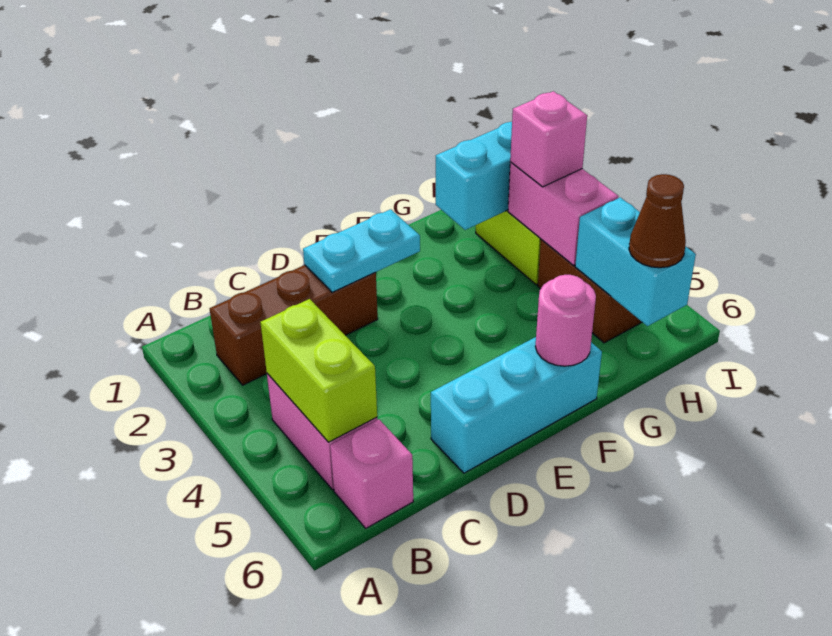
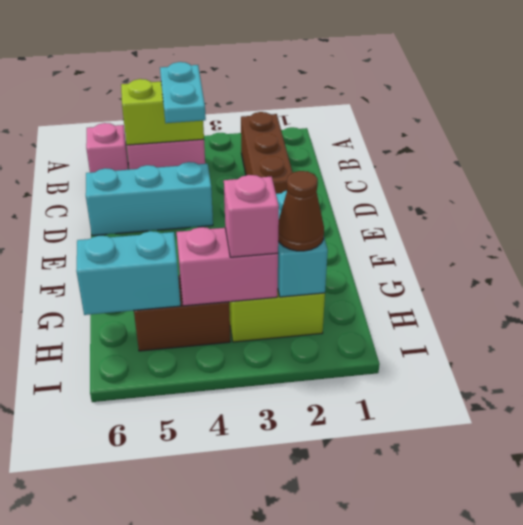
cyan 1x2 plate [303,209,420,292] -> cyan 1x2 plate moved to [160,62,206,123]
cyan 1x3 brick [431,337,602,473] -> cyan 1x3 brick turned to [86,162,213,236]
pink 1x1 round brick [535,275,596,366] -> none
brown 1x1 cone [629,174,686,268] -> brown 1x1 cone moved to [278,171,324,251]

